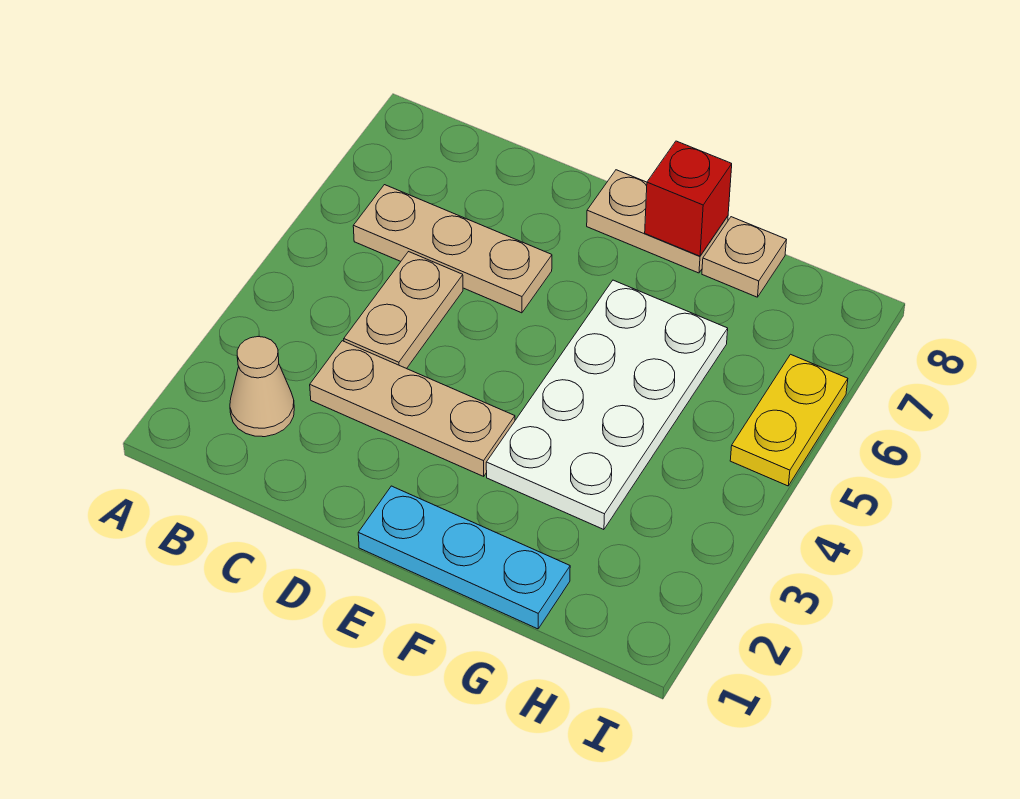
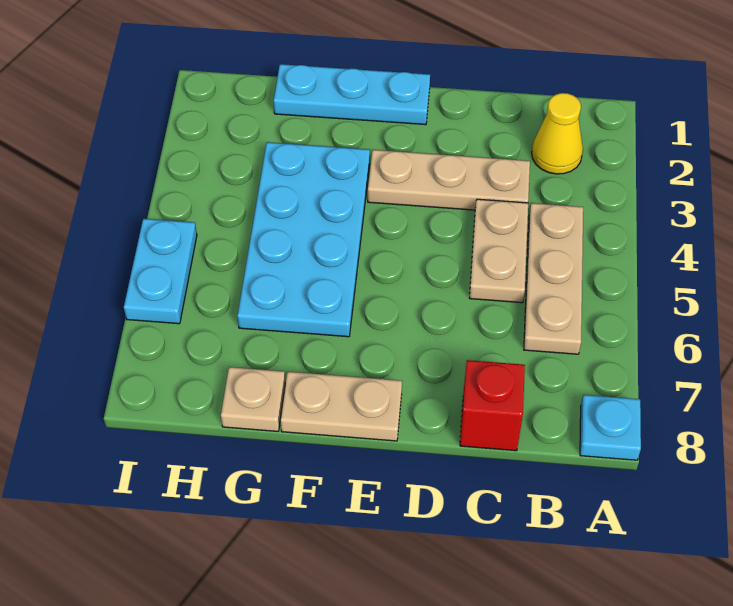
none -> cyan 1x1 plate [580,395,641,460]
tan 1x1 cone [230,337,294,437] -> yellow 1x1 cone [532,93,583,174]
tan 1x3 plate [353,185,552,313] -> tan 1x3 plate turned to [524,203,583,354]
white 2x4 plate [486,280,728,530] -> cyan 2x4 plate [237,142,370,337]
red 1x1 brick [645,141,732,256] -> red 1x1 brick moved to [460,360,525,451]
yellow 1x2 plate [730,354,848,486] -> cyan 1x2 plate [124,219,197,324]

